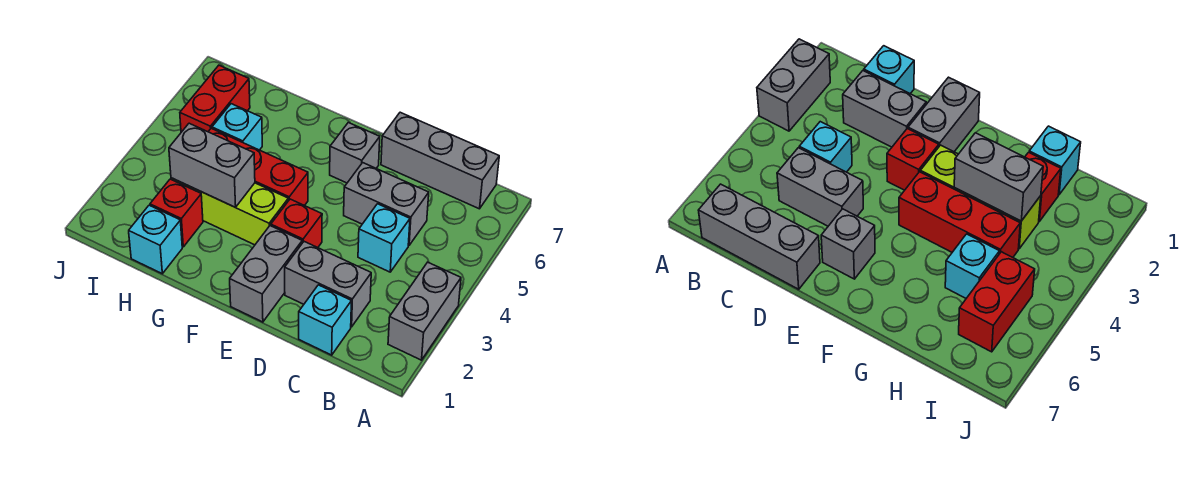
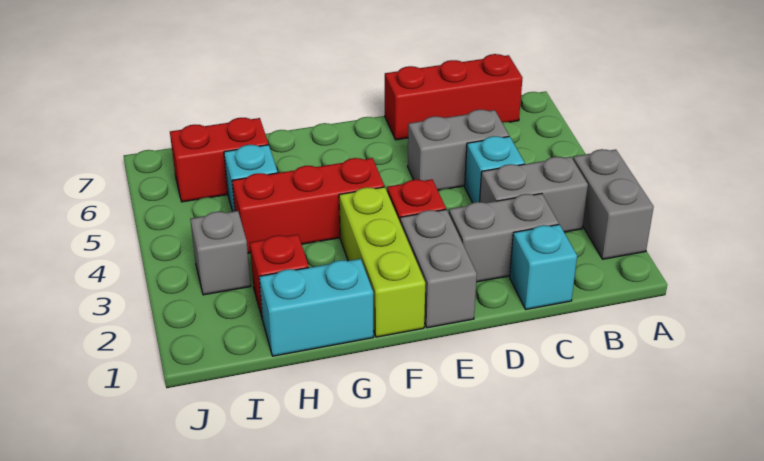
grey 1x3 brick [381,112,499,209] -> red 1x3 brick [385,54,522,140]
grey 1x1 brick [330,123,380,183] -> grey 1x1 brick moved to [190,211,251,295]
lime 1x3 brick [171,178,288,245] -> lime 1x3 brick turned to [339,187,425,337]
grey 1x2 brick [169,123,255,207] -> grey 1x2 brick moved to [480,157,588,232]
cyan 1x1 brick [129,205,182,274] -> cyan 1x2 brick [259,259,374,356]
red 1x2 brick [180,65,250,132] -> red 1x2 brick turned to [170,118,268,202]

